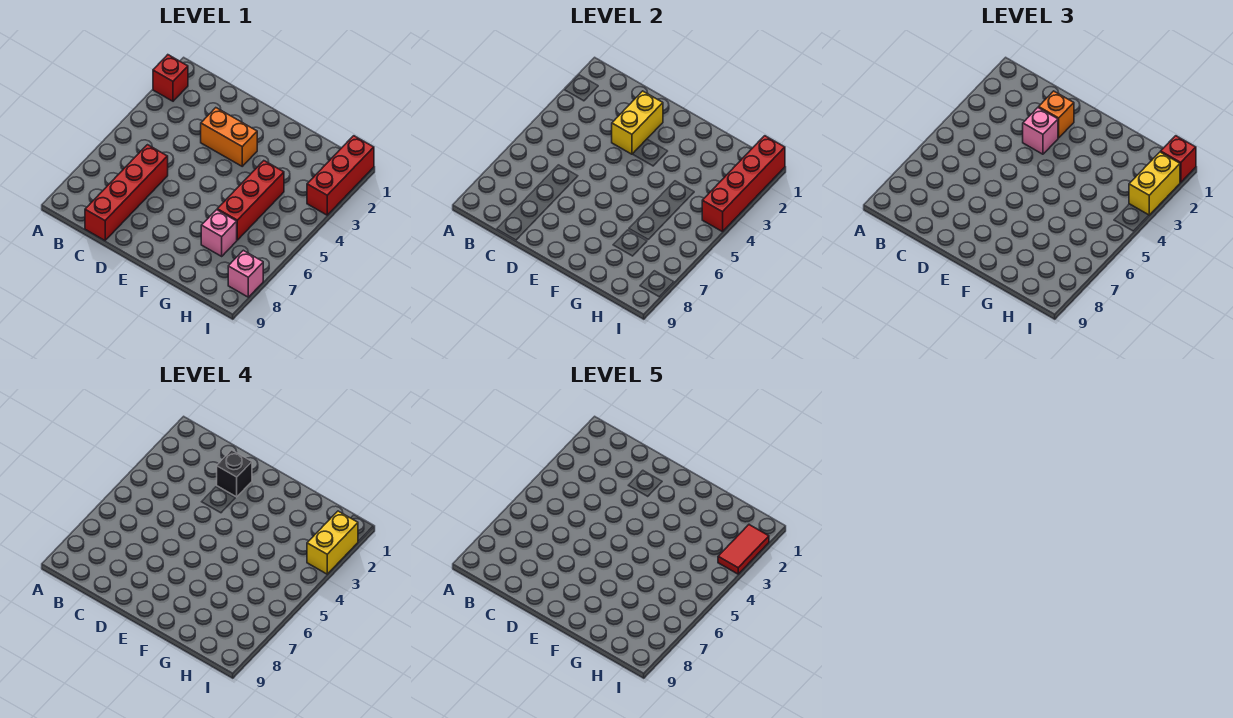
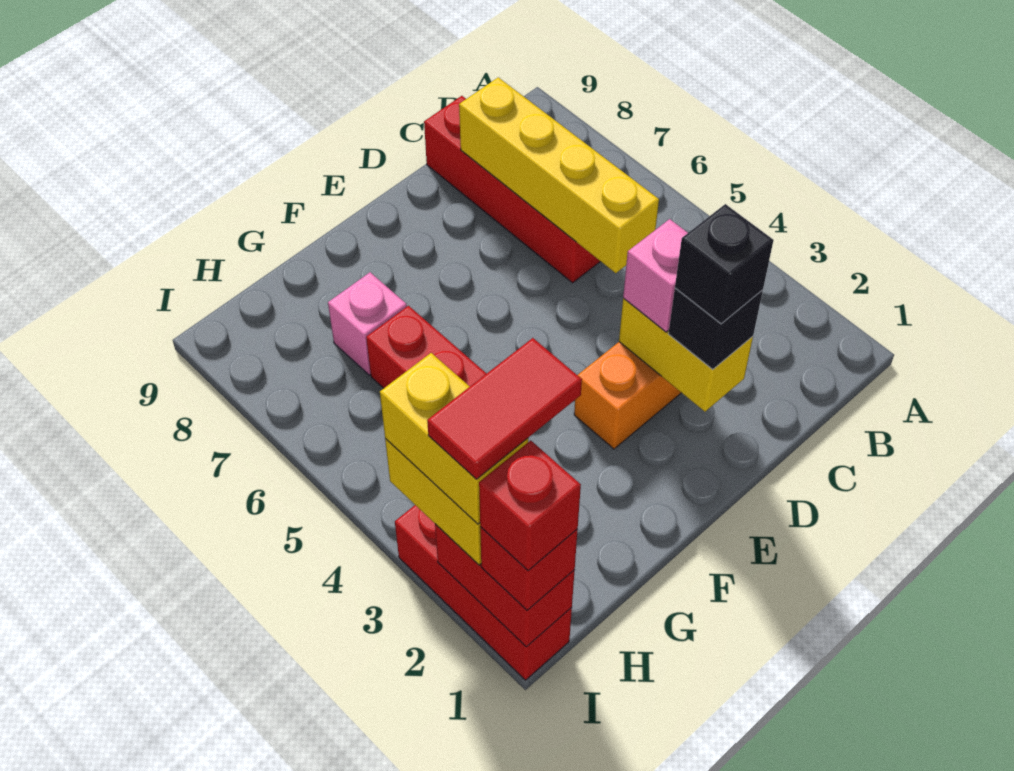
red 1x1 brick [153,55,188,101] -> red 1x1 brick moved to [479,441,581,570]
none -> yellow 1x4 brick [459,77,659,273]
orange 1x1 brick [1039,91,1074,138] -> black 1x1 brick [668,288,763,369]
red 1x4 brick [702,136,785,232] -> red 1x2 brick [435,524,575,647]
red 1x2 tile [718,525,769,574] -> red 1x2 tile turned to [427,338,582,479]
pink 1x1 brick [228,250,263,297] -> none

